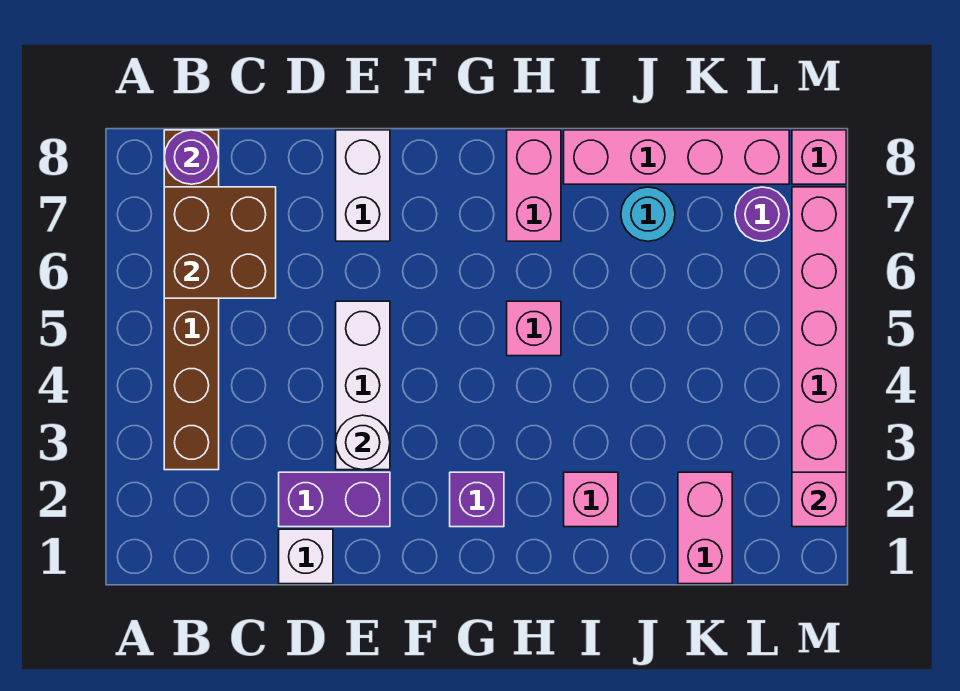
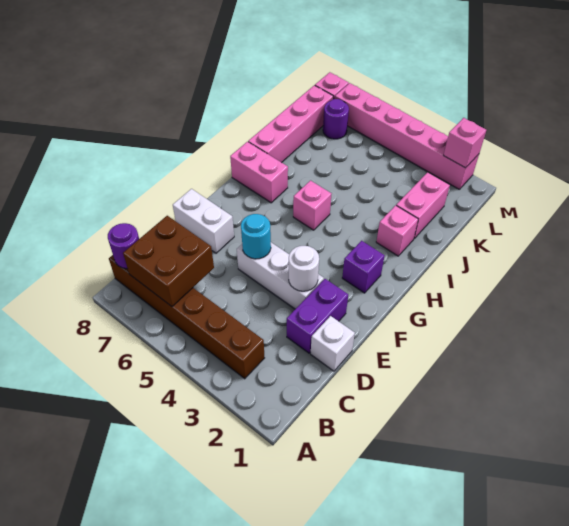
cyan 1x1 round brick [621,187,675,241] -> cyan 1x1 round brick moved to [241,214,271,259]
pink 1x2 brick [678,472,732,584] -> pink 1x2 brick turned to [396,172,450,238]

